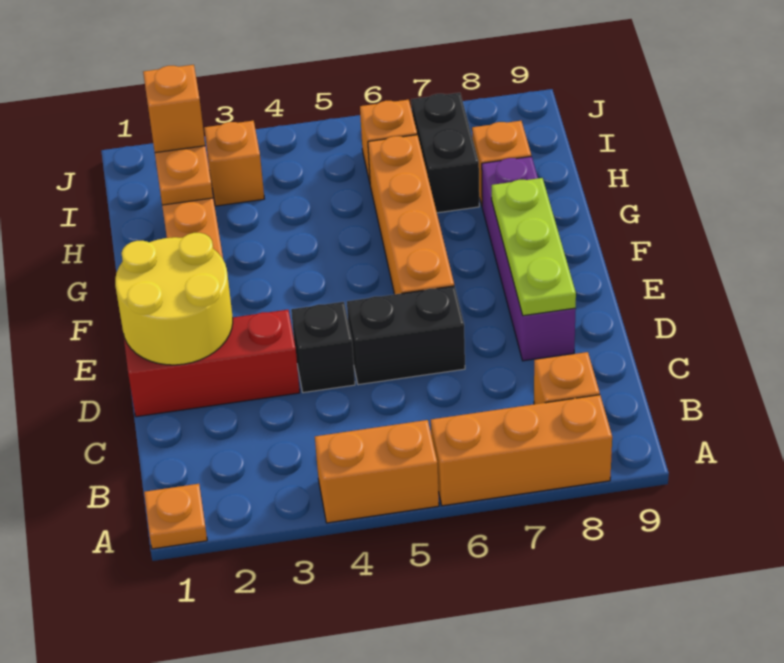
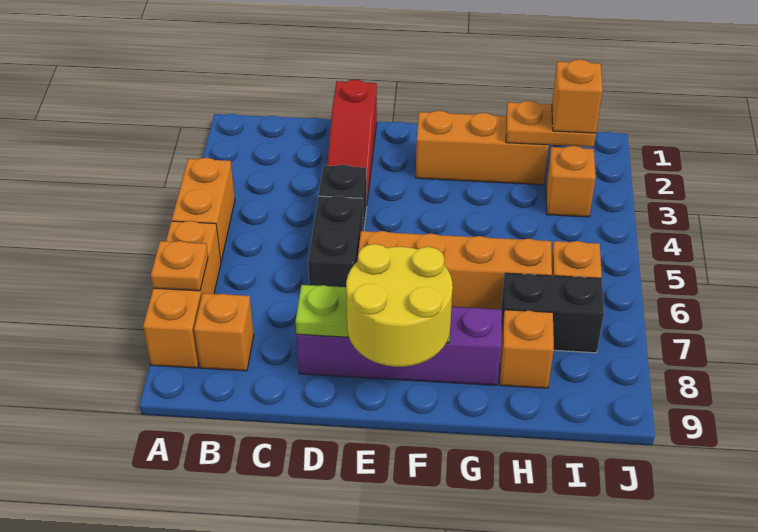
orange 1x1 plate [144,484,207,549] -> orange 1x1 plate moved to [151,241,208,291]
red 1x3 brick [123,310,300,417] -> red 1x3 slope [327,80,377,201]
yellow 2x2 round brick [115,233,233,365] -> yellow 2x2 round brick moved to [346,244,453,367]

